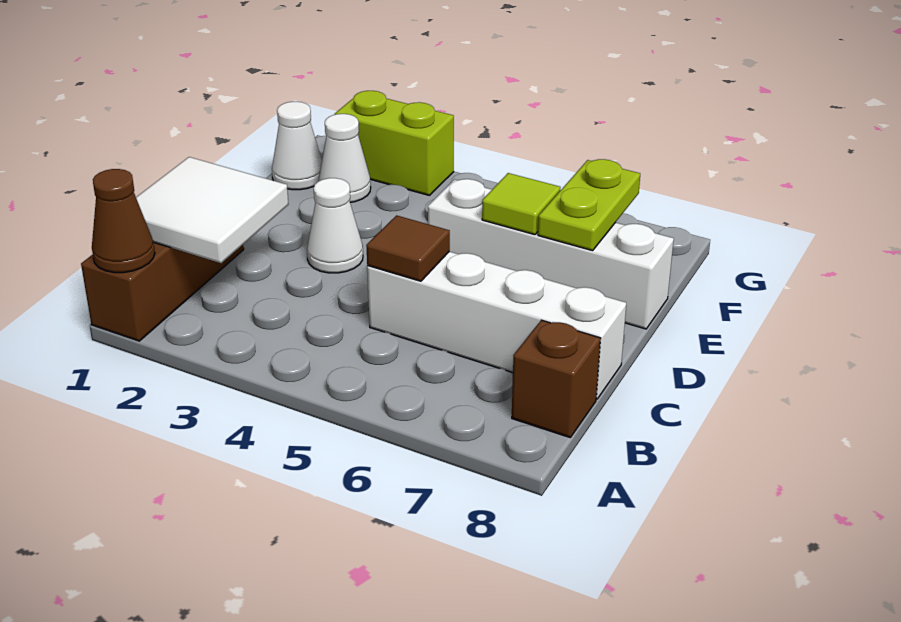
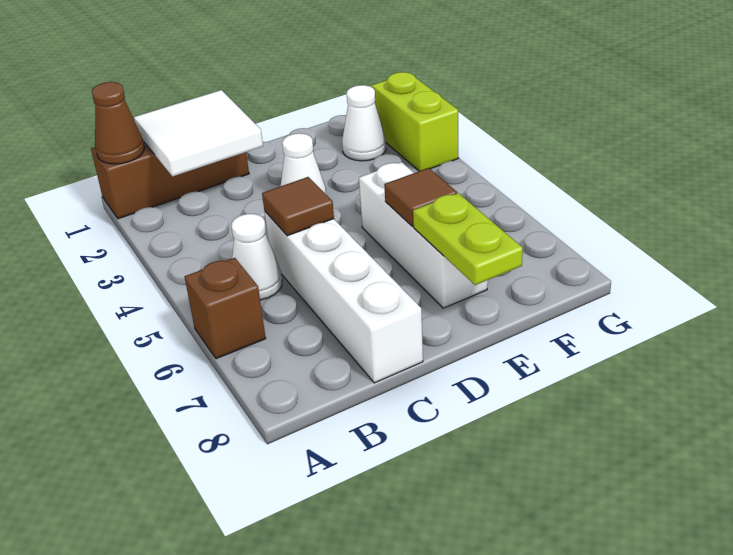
brown 1x1 brick [512,320,601,437] -> brown 1x1 brick moved to [184,258,266,359]
white 1x4 brick [428,179,674,329] -> white 1x3 brick [359,162,488,308]
lime 1x1 tile [482,173,560,235] -> brown 1x1 tile [384,168,457,226]
lime 1x2 plate [538,159,640,251] -> lime 1x2 plate turned to [413,193,523,285]
white 1x1 cone [272,102,322,190] -> white 1x1 cone moved to [231,214,282,300]

